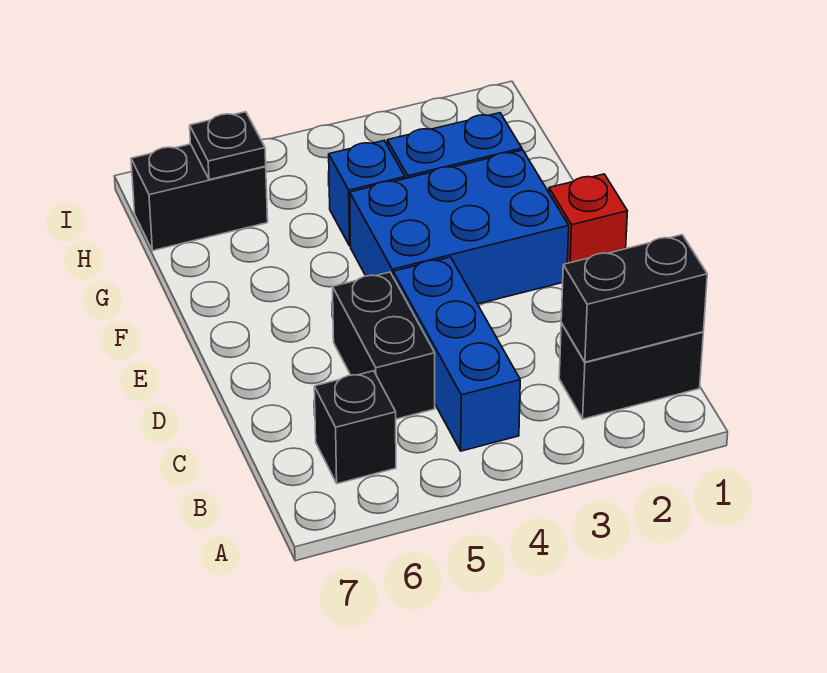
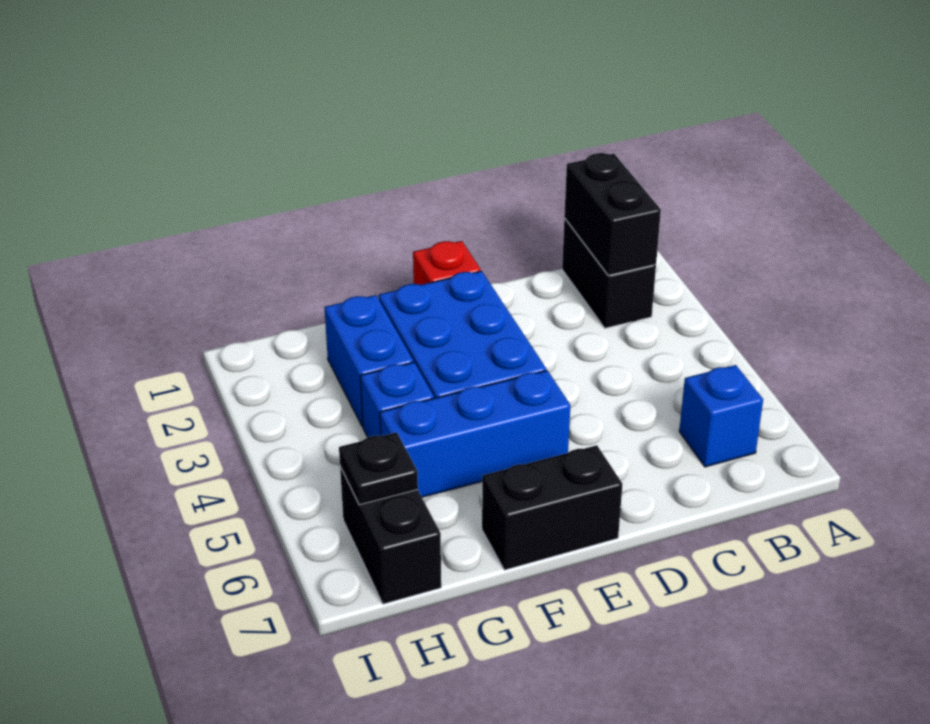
blue 1x3 brick [393,257,520,451] -> blue 1x3 brick moved to [380,370,570,497]
black 1x1 brick [314,371,396,484] -> blue 1x1 brick [679,365,763,467]
black 1x2 brick [333,272,435,419] -> black 1x2 brick moved to [482,445,622,570]

